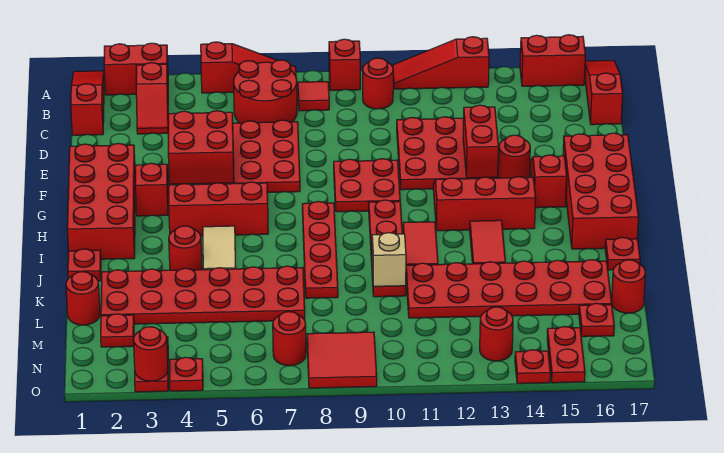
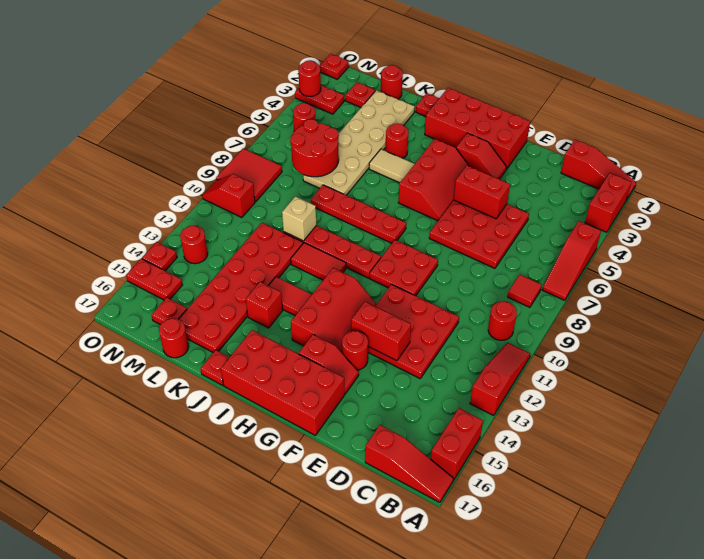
red 1x1 brick [329,39,360,90] -> red 1x1 brick moved to [246,282,283,328]
red 1x2 slope [136,63,168,134] -> red 1x2 slope moved to [202,174,255,218]
red 2x2 round brick [234,60,297,123] -> red 2x2 round brick moved to [290,119,339,177]
red 2x2 brick [168,111,234,184] -> red 1x2 brick [454,166,510,219]
red 2x6 plate [101,266,305,324] -> tan 2x6 plate [303,90,415,195]
red 1x1 round brick [273,312,306,366] -> red 1x1 round brick moved to [293,103,316,131]
red 1x1 plate [170,357,203,391] -> red 1x1 plate moved to [320,54,349,79]

